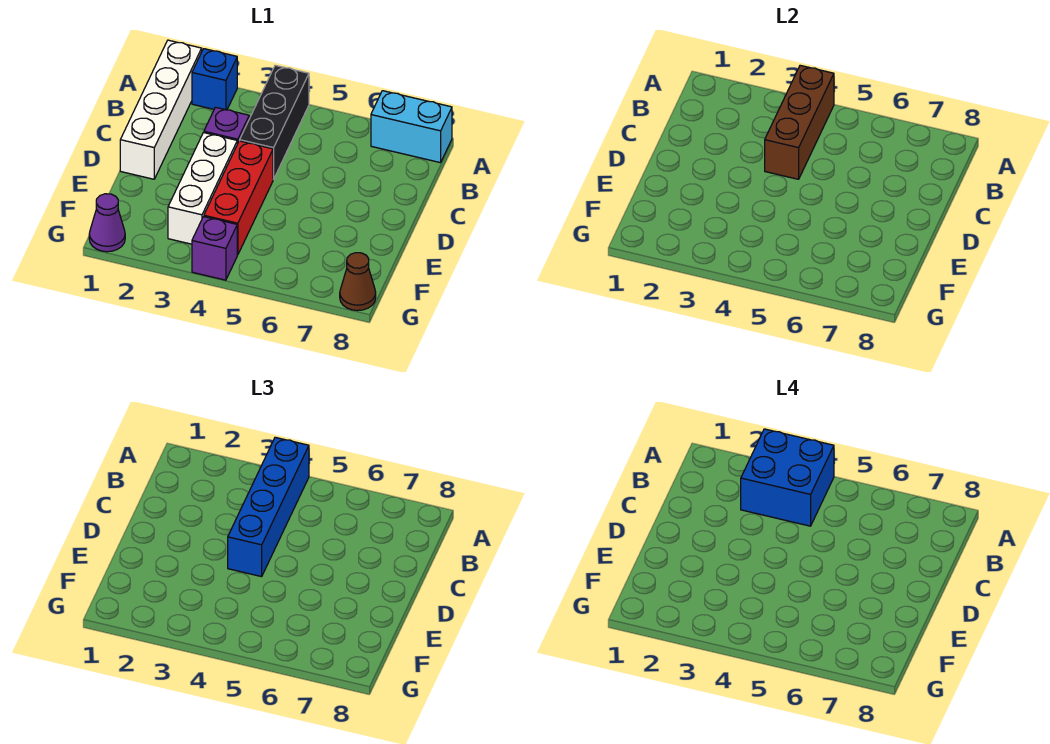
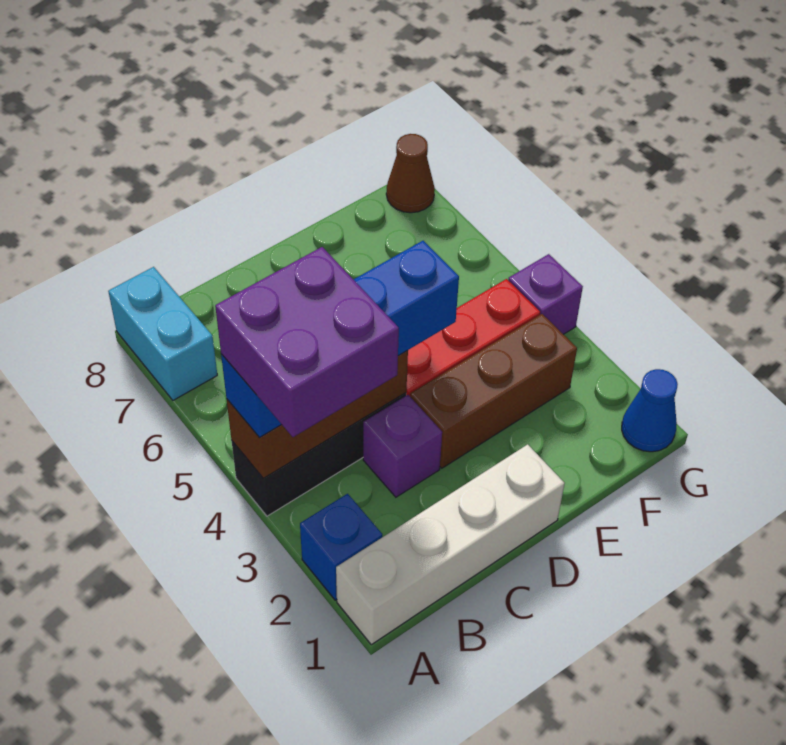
blue 2x2 brick [741,429,834,526] -> purple 2x2 brick [215,247,399,437]
white 1x3 brick [168,133,237,244] -> brown 1x3 brick [410,314,577,468]
purple 1x1 cone [89,194,125,252] -> blue 1x1 cone [622,369,678,452]

